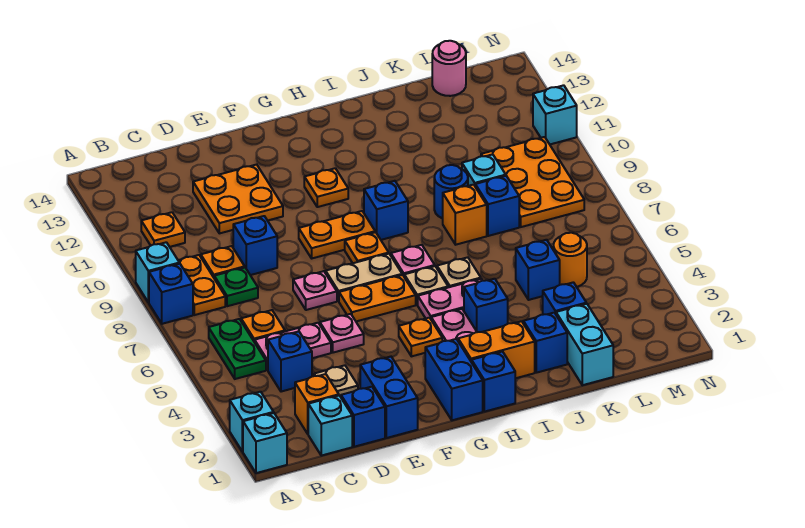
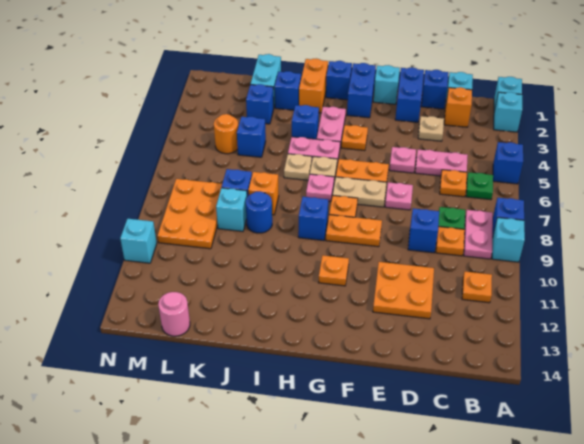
green 1x2 plate [209,319,266,379] -> green 1x1 plate [466,172,493,200]
orange 1x2 plate [178,255,225,315] -> pink 1x2 plate [464,210,493,259]
blue 1x1 brick [268,331,312,392] -> blue 1x1 brick moved to [493,142,523,184]
none -> cyan 1x1 brick [373,65,400,104]
orange 1x2 brick [458,321,535,378] -> orange 1x2 brick turned to [299,59,328,113]

